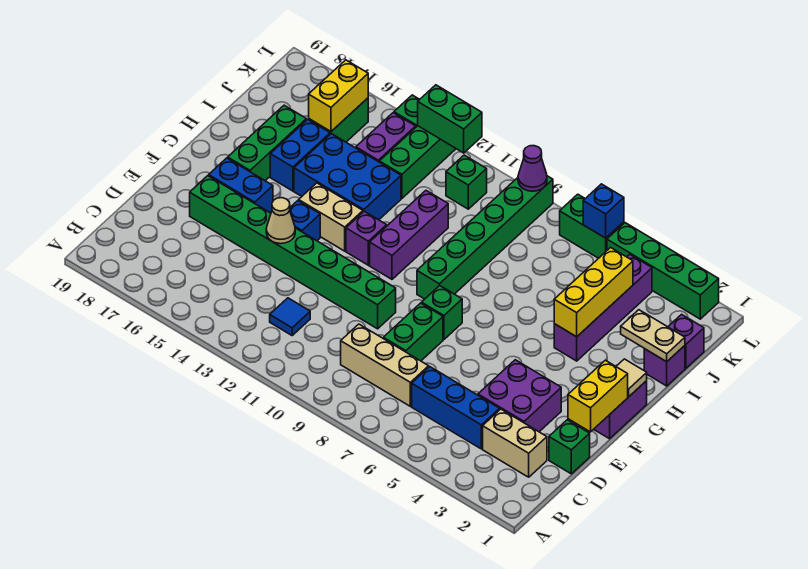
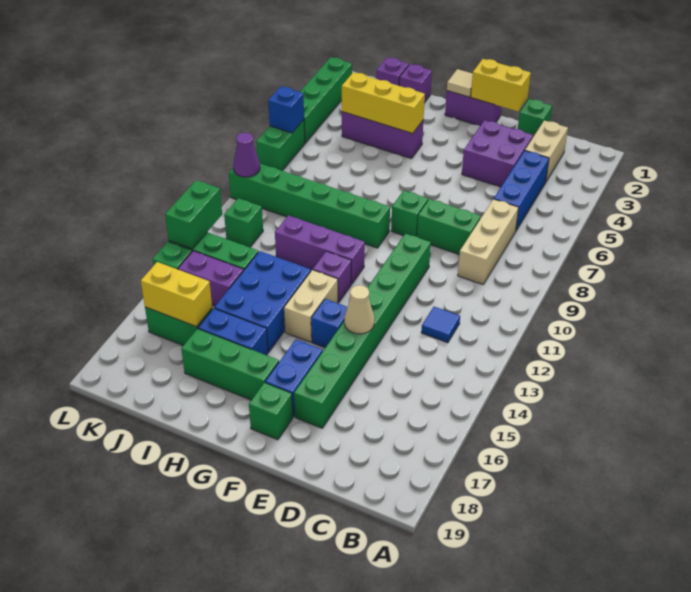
none -> green 1x1 brick [249,383,293,440]
purple 1x4 brick [554,254,652,361] -> purple 1x3 brick [342,112,423,159]
tan 1x2 plate [621,310,685,362] -> none

